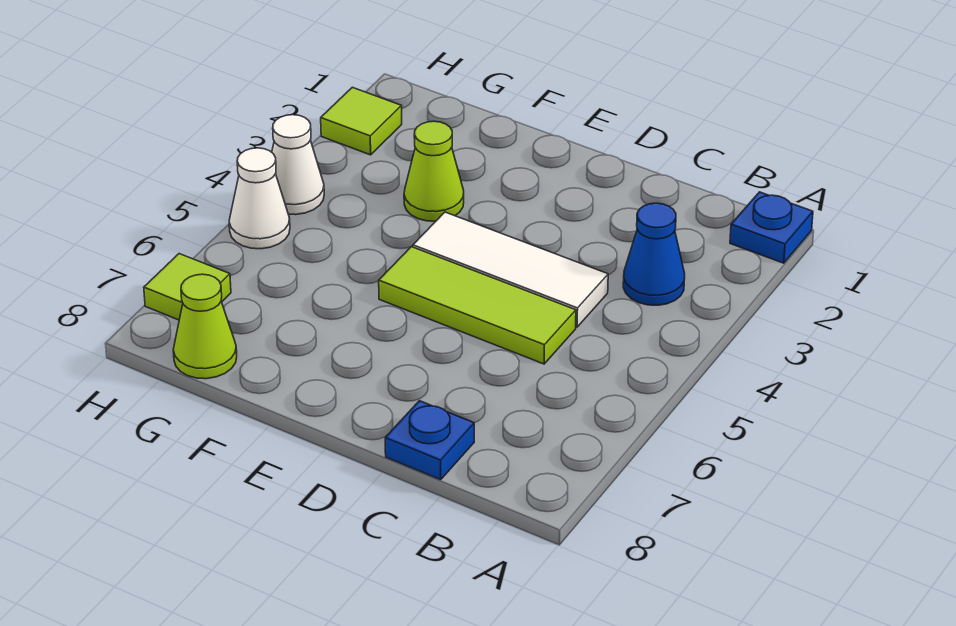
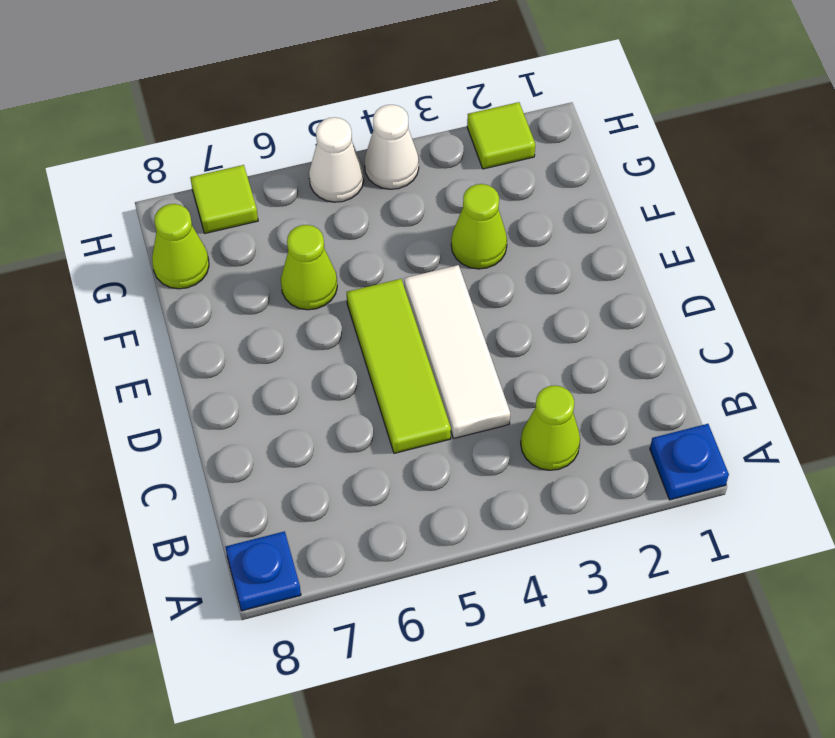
blue 1x1 cone [623,203,685,305] -> lime 1x1 cone [521,386,580,470]
blue 1x1 plate [385,401,474,480] -> blue 1x1 plate moved to [225,531,301,611]
none -> lime 1x1 cone [281,225,337,310]

